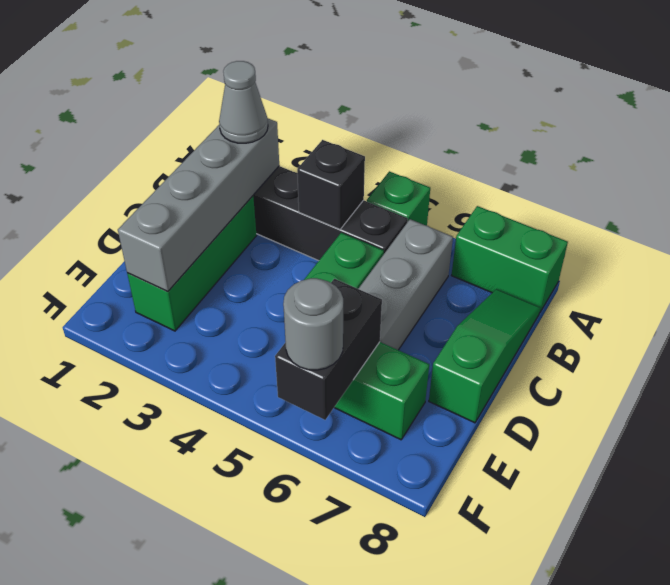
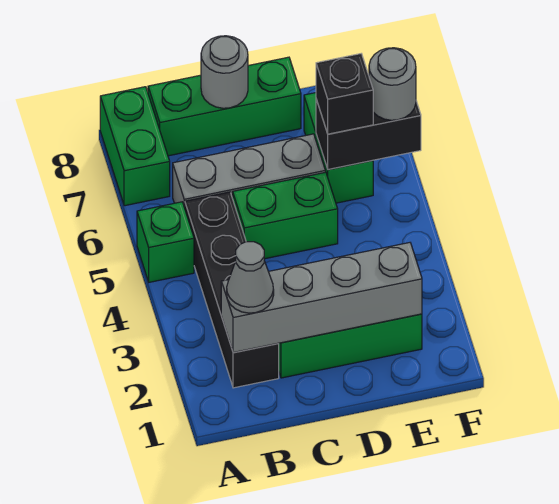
black 1x1 brick [297,140,365,229] -> black 1x1 brick moved to [316,54,373,134]
green 1x3 slope [429,289,540,423] -> green 1x3 brick [148,57,301,156]
none -> grey 1x1 round brick [201,36,248,108]

